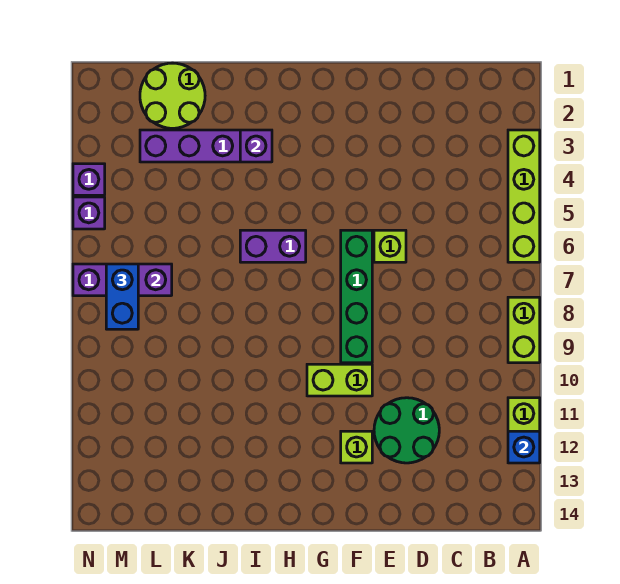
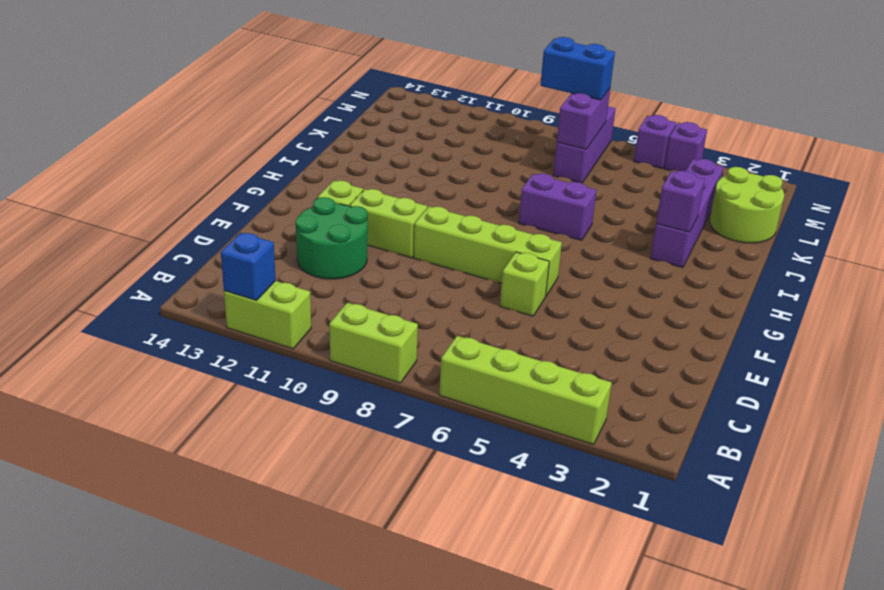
green 1x4 brick [341,230,372,363] -> lime 1x4 brick [414,206,562,296]
lime 1x2 brick [307,364,372,396] -> lime 1x2 brick turned to [350,189,427,258]
purple 1x2 brick [240,230,306,262] -> purple 1x2 brick turned to [519,174,596,240]

